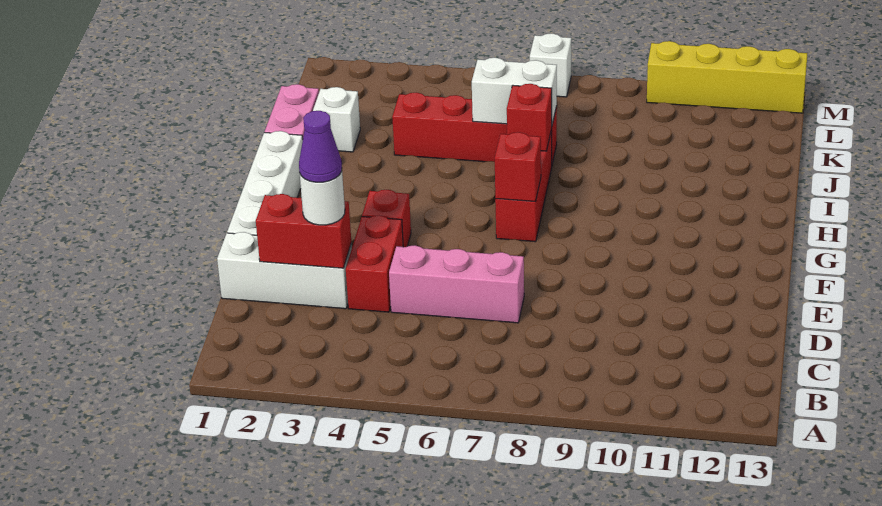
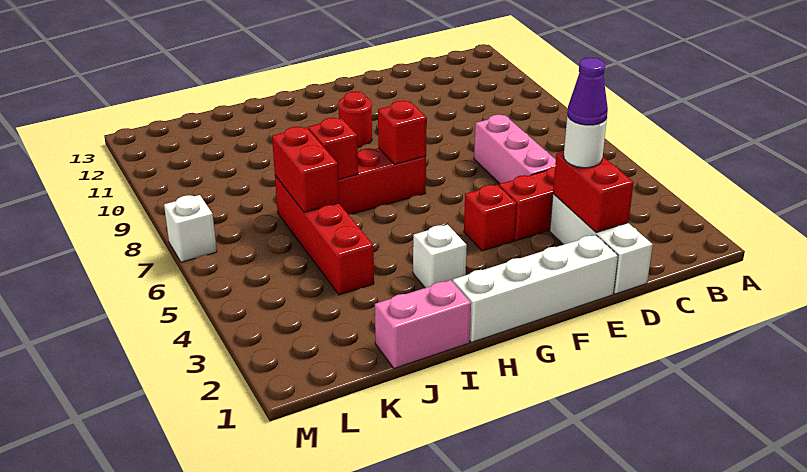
none -> red 1x1 round brick [338,91,372,147]
white 1x1 brick [313,87,360,152] -> white 1x1 brick moved to [413,225,467,288]
white 1x2 brick [472,58,557,124] -> red 1x2 brick [272,127,339,212]
yellow 1x4 brick [647,41,808,113] -> none

